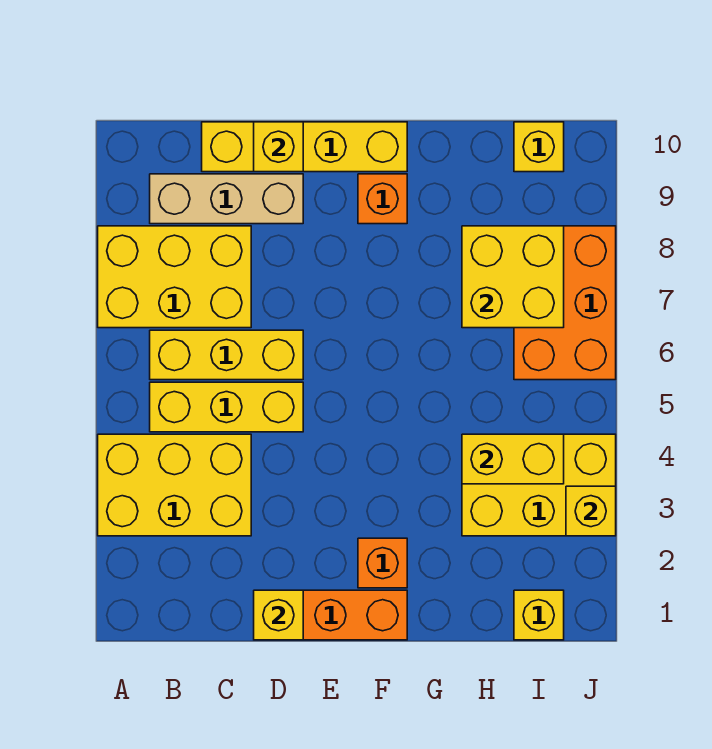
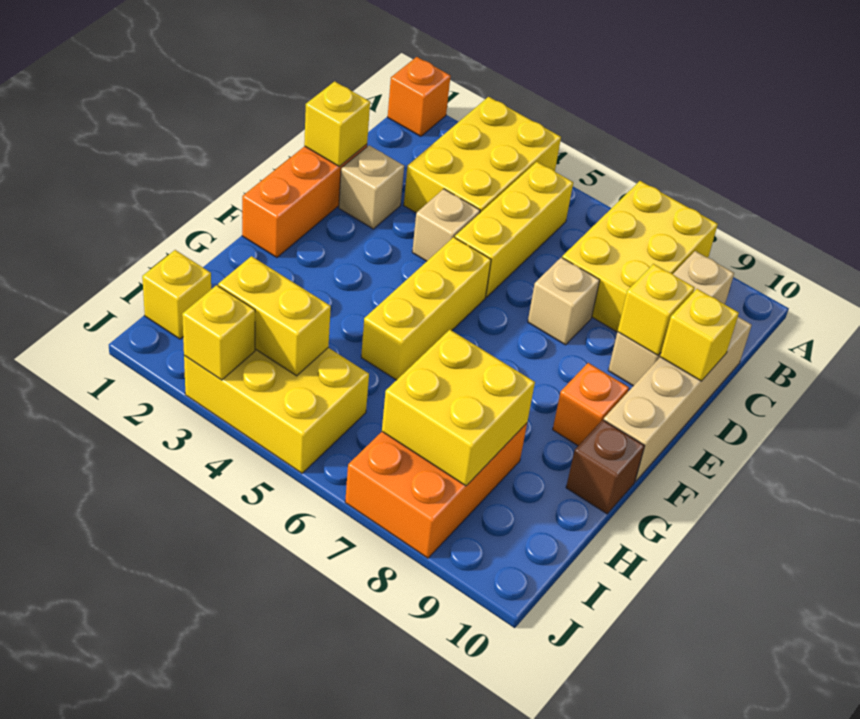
yellow 1x3 brick [150,330,303,380] -> yellow 1x3 brick moved to [361,237,491,380]
yellow 1x4 brick [202,122,407,172] -> tan 1x4 brick [604,317,752,481]
none -> tan 1x1 brick [339,145,404,229]
none -> tan 1x1 brick [412,189,480,261]
none -> tan 1x1 brick [528,257,600,345]
orange 1x1 brick [358,538,407,588] -> orange 1x1 brick moved to [388,57,451,136]
none -> brown 1x1 brick [566,420,645,514]
yellow 2x3 brick [462,434,616,536] -> yellow 2x3 brick turned to [184,348,369,473]
yellow 1x2 brick [462,434,564,484] -> yellow 1x2 brick turned to [218,256,331,376]
orange 2x3 brick [514,226,616,380] -> orange 2x3 brick turned to [345,423,527,558]
yellow 1x1 brick [514,122,564,172] -> yellow 1x1 brick moved to [618,264,695,355]

